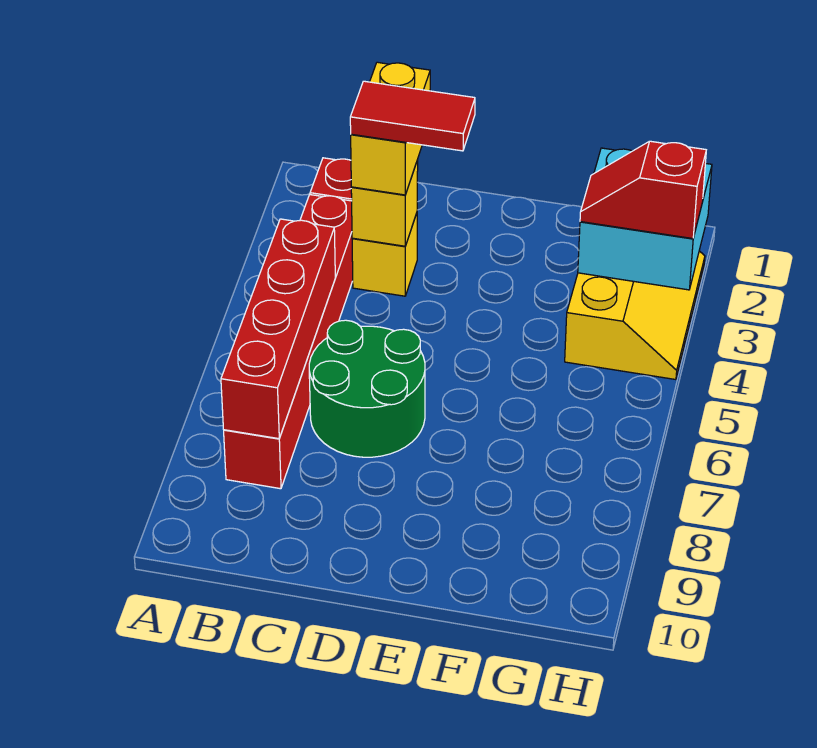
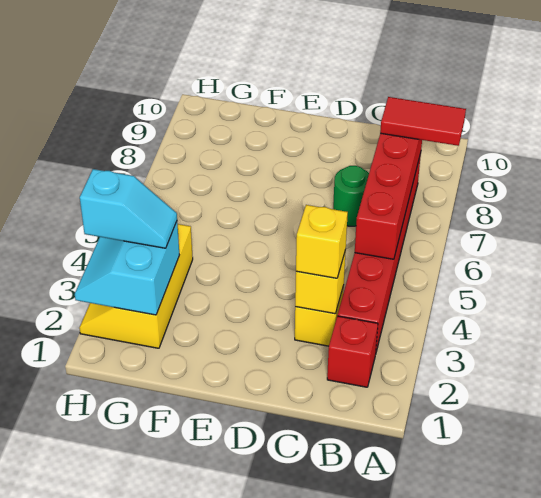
yellow 1x2 brick [351,62,430,195] -> yellow 1x1 brick [296,205,348,278]
red 1x2 tile [350,81,475,151] -> red 1x2 tile moved to [380,97,466,146]
green 2x2 round brick [309,320,425,457] -> green 1x1 round brick [333,166,369,226]
cyan 2x2 brick [578,148,712,290] -> cyan 2x2 slope [75,222,179,315]
red 1x2 slope [580,141,706,239] -> cyan 1x2 slope [80,169,177,248]

